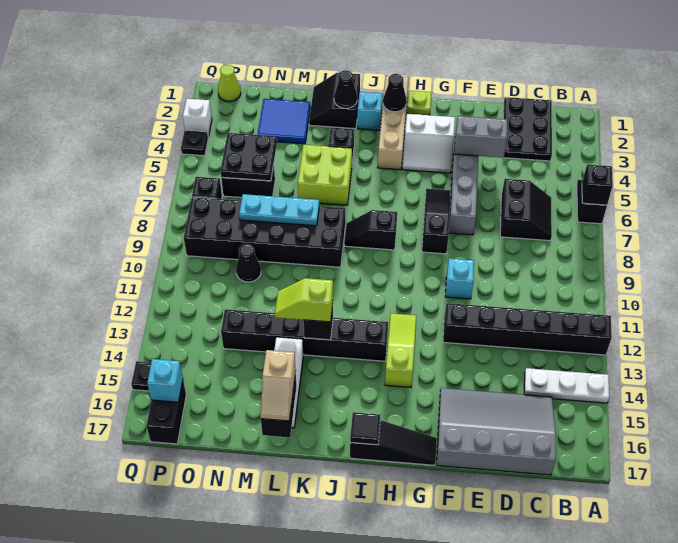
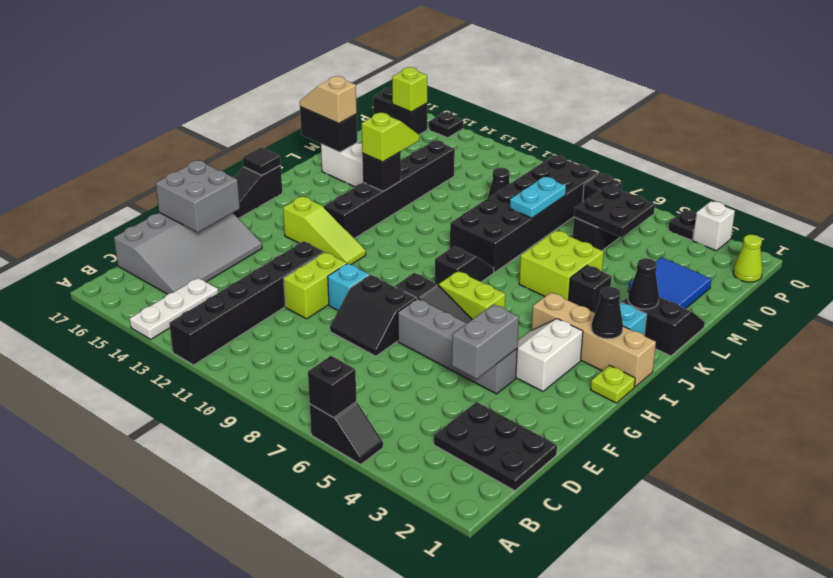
black 2x2 slope [500,179,552,241] -> black 2x2 slope moved to [330,275,417,356]
none -> lime 1x2 brick [284,252,347,319]
none -> grey 2x2 brick [156,160,240,232]
none -> lime 1x2 brick [439,271,505,319]
cyan 1x3 plate [239,194,319,226] -> cyan 1x2 plate [510,177,566,218]
cyan 1x1 brick [147,359,183,402] -> lime 1x1 brick [392,67,427,112]

